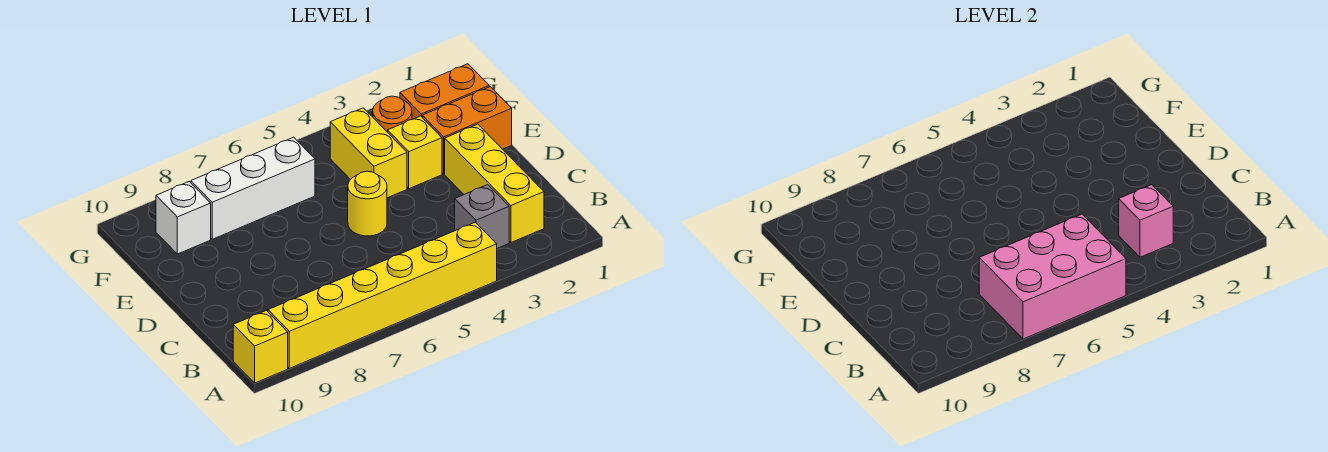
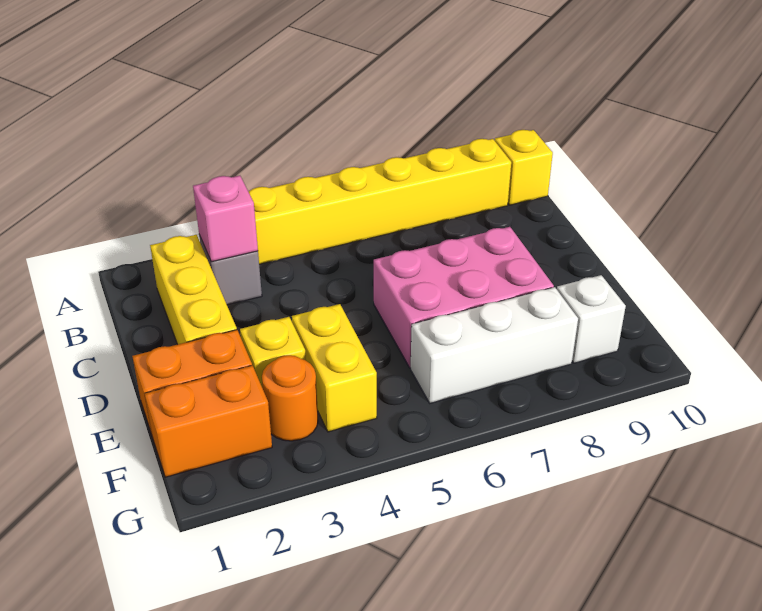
pink 2x3 brick [979,214,1126,339] -> pink 2x3 brick moved to [374,227,554,368]
yellow 1x1 round brick [348,171,387,236] -> none

